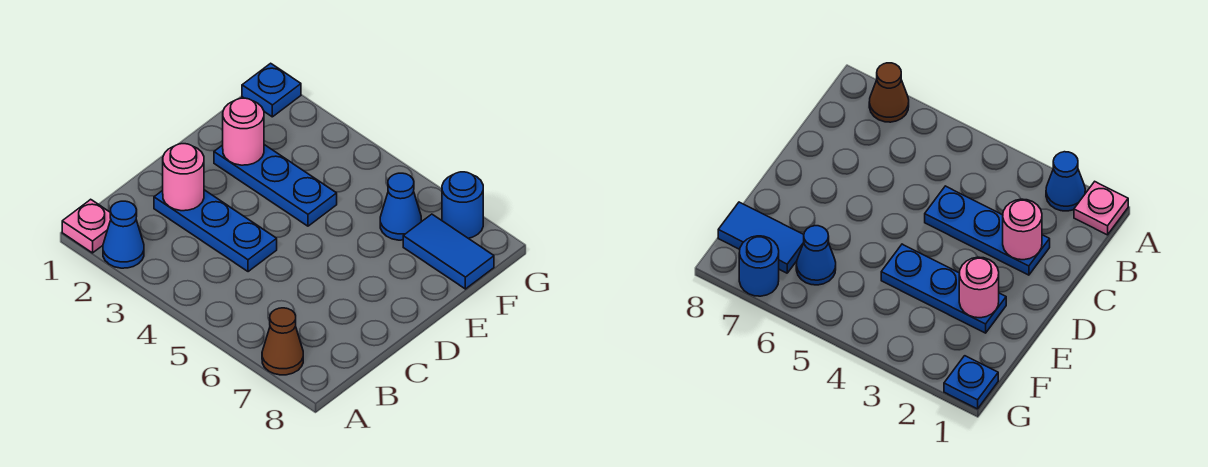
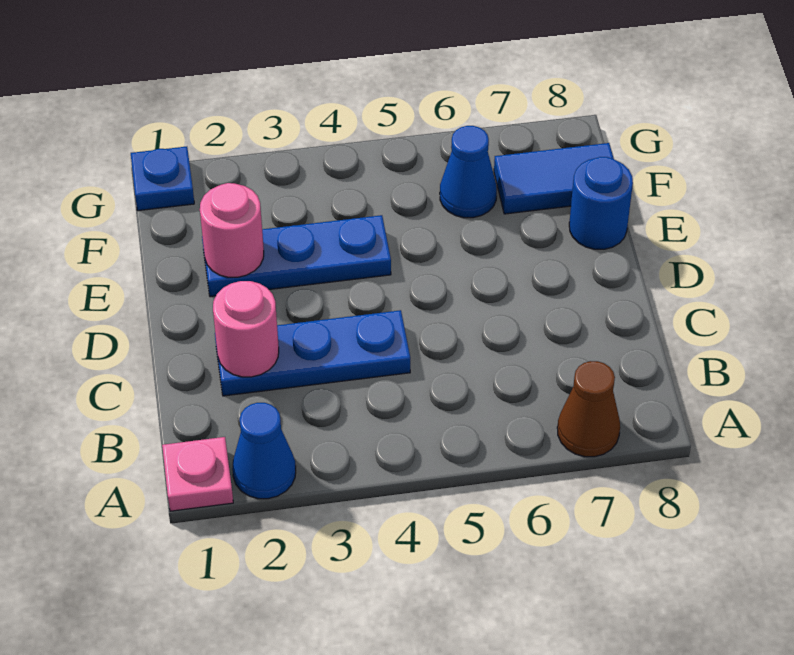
blue 1x1 round brick [442,172,483,238] -> blue 1x1 round brick moved to [569,157,633,249]

